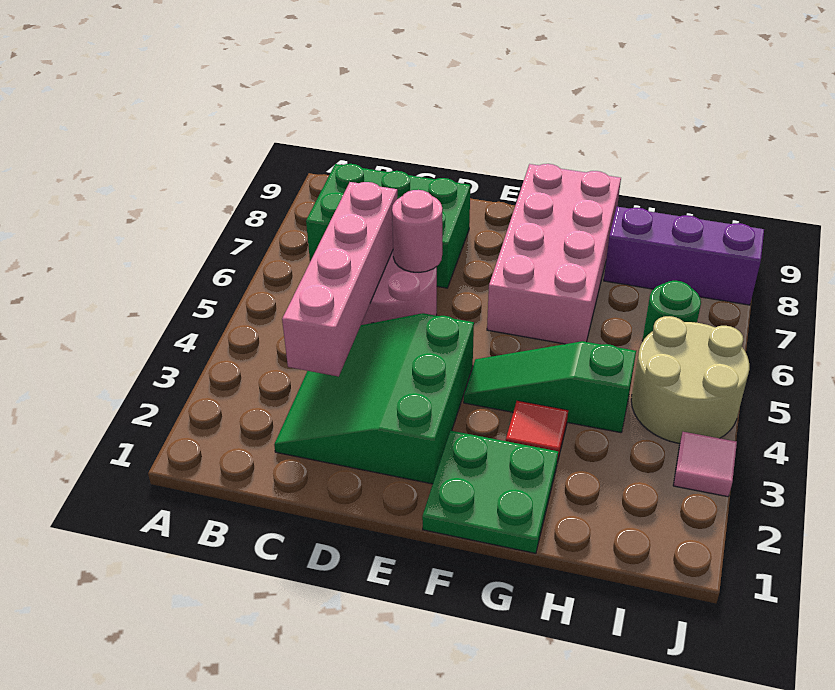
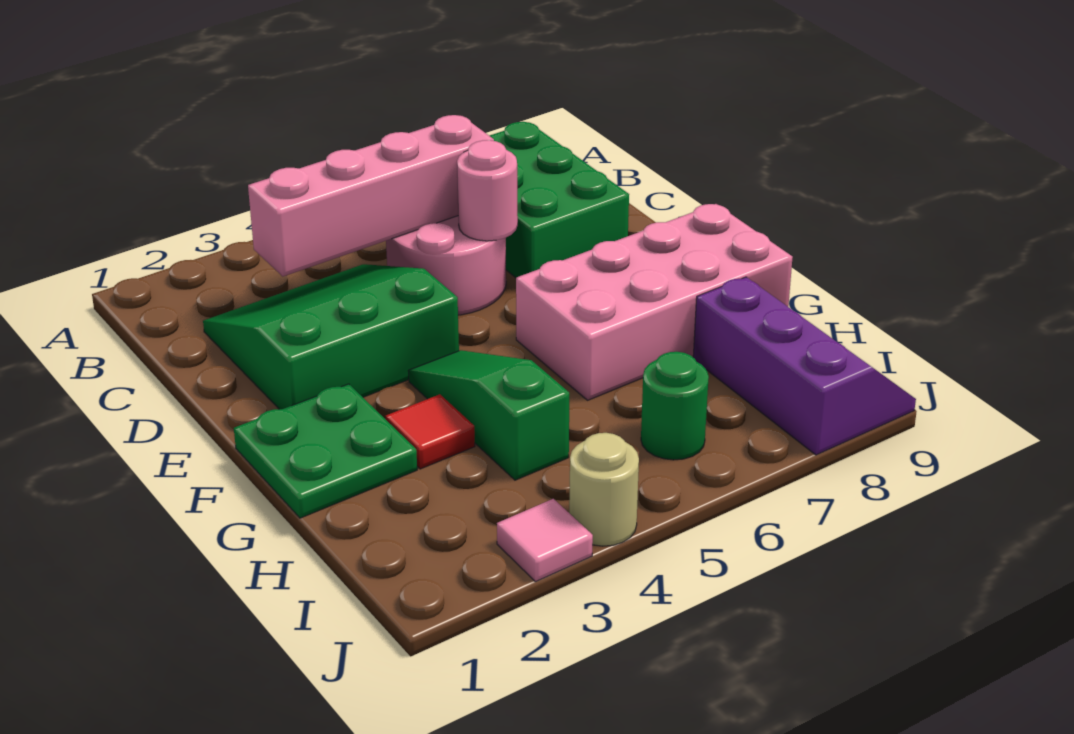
tan 2x2 round brick [631,316,749,444] -> tan 1x1 round brick [569,433,639,546]

